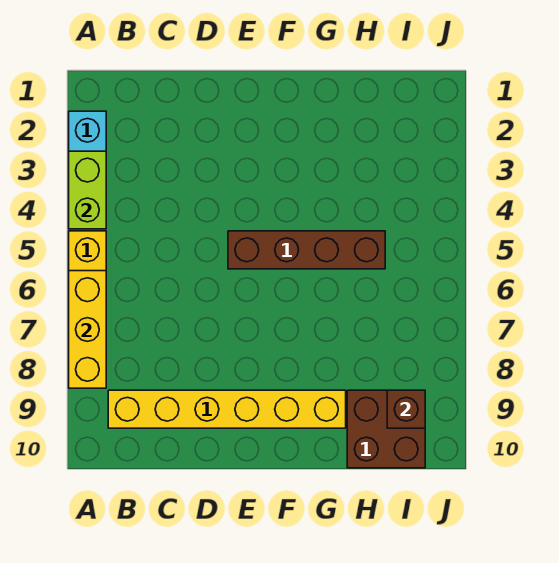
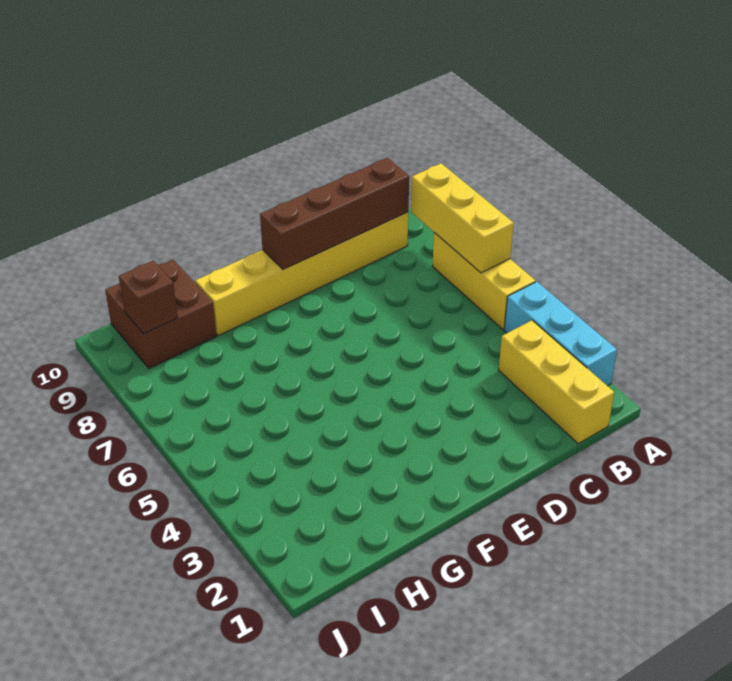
lime 1x2 brick [69,151,106,229] -> none
none -> yellow 1x3 brick [499,320,614,444]
brown 1x4 brick [228,231,385,269] -> brown 1x4 brick moved to [260,158,409,270]

